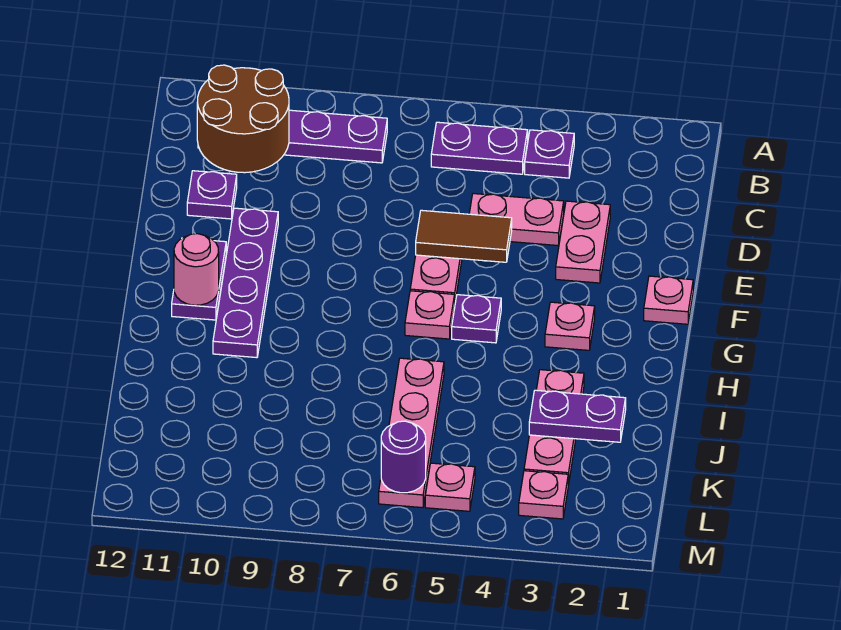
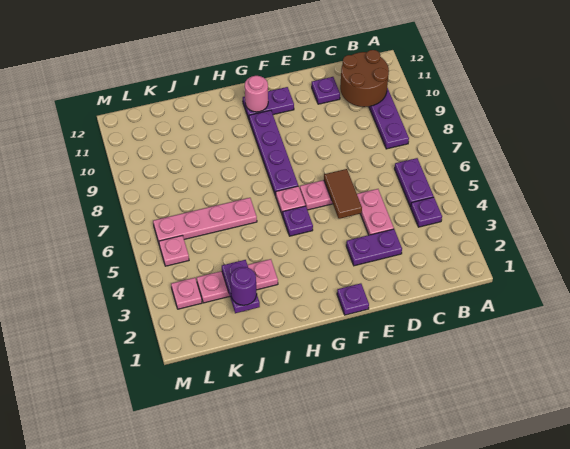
pink 1x2 plate [556,201,610,283] -> purple 1x2 plate [346,229,402,266]
purple 1x4 plate [213,208,278,358] -> purple 1x4 plate turned to [249,110,298,196]
pink 1x1 plate [644,276,693,324] -> purple 1x1 plate [337,283,369,315]
pink 1x1 plate [545,302,595,350] -> none
purple 1x1 round brick [381,421,426,493] -> purple 1x1 round brick moved to [230,267,257,305]

